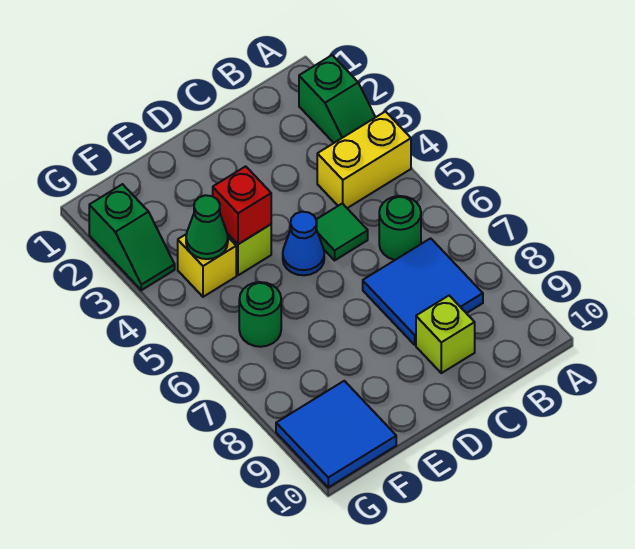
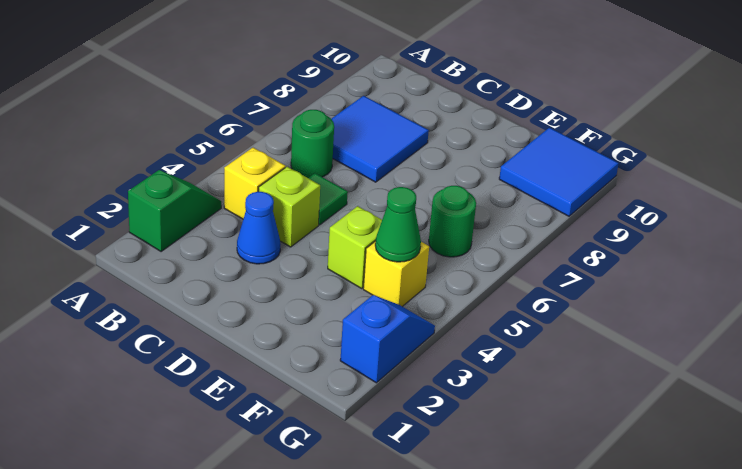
yellow 1x2 brick [317,112,411,208] -> yellow 1x1 brick [224,148,285,219]
lime 1x1 brick [416,296,475,373] -> lime 1x1 brick moved to [259,167,320,247]
blue 1x1 cone [283,212,324,275] -> blue 1x1 cone moved to [237,192,280,264]
red 1x1 brick [213,166,271,244] -> none
green 1x2 slope [89,184,175,290] -> blue 1x2 slope [340,295,435,383]

